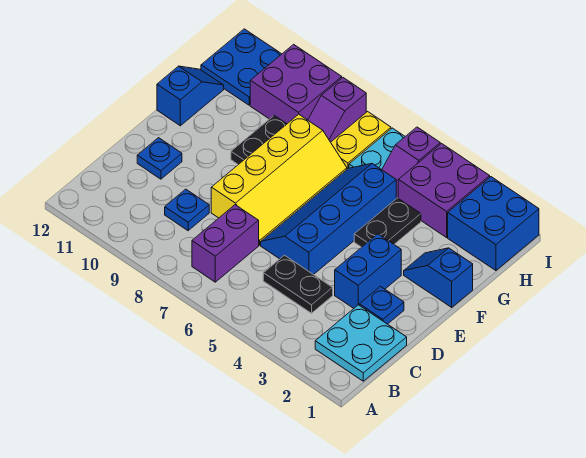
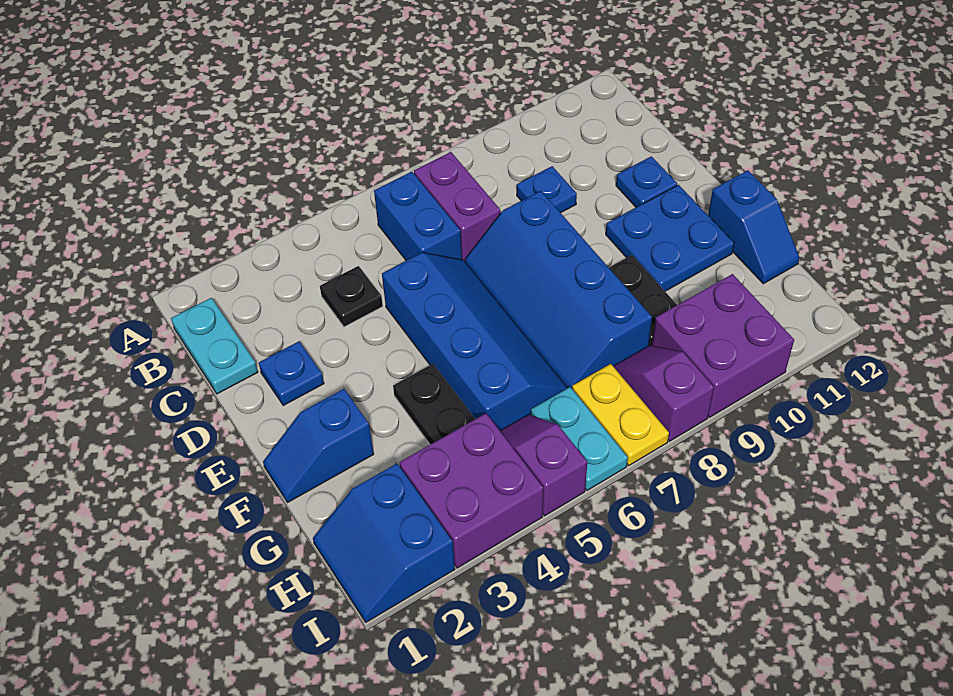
cyan 2x2 plate [315,305,407,381] -> cyan 1x2 plate [171,298,258,394]
black 1x2 plate [263,255,333,313] -> black 1x1 plate [320,266,383,327]
blue 1x2 brick [335,234,401,308] -> blue 1x2 brick moved to [374,172,462,261]
yellow 2x4 slope [211,114,347,245] -> blue 2x4 slope [465,191,652,388]
blue 1x2 slope [404,248,473,307] -> blue 1x2 slope turned to [263,389,374,502]
blue 2x2 brick [448,177,539,271] -> blue 2x2 slope [313,464,455,622]
blue 2x2 plate [201,29,281,105] -> blue 2x2 plate moved to [606,185,734,291]

